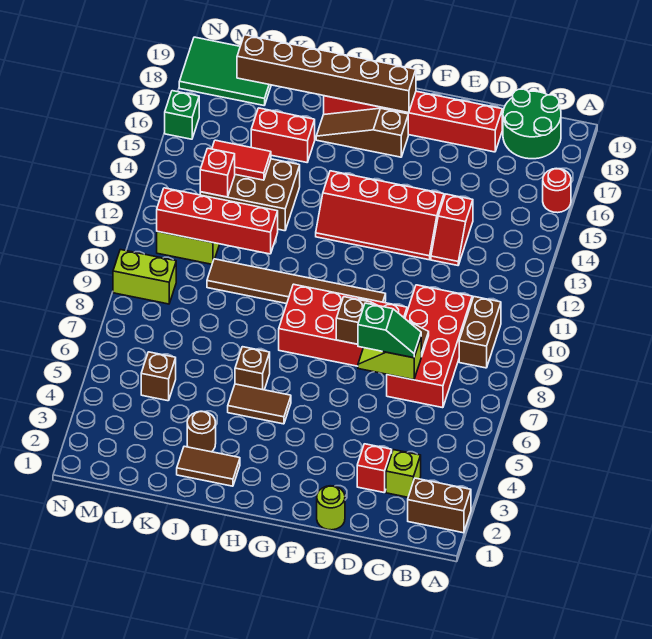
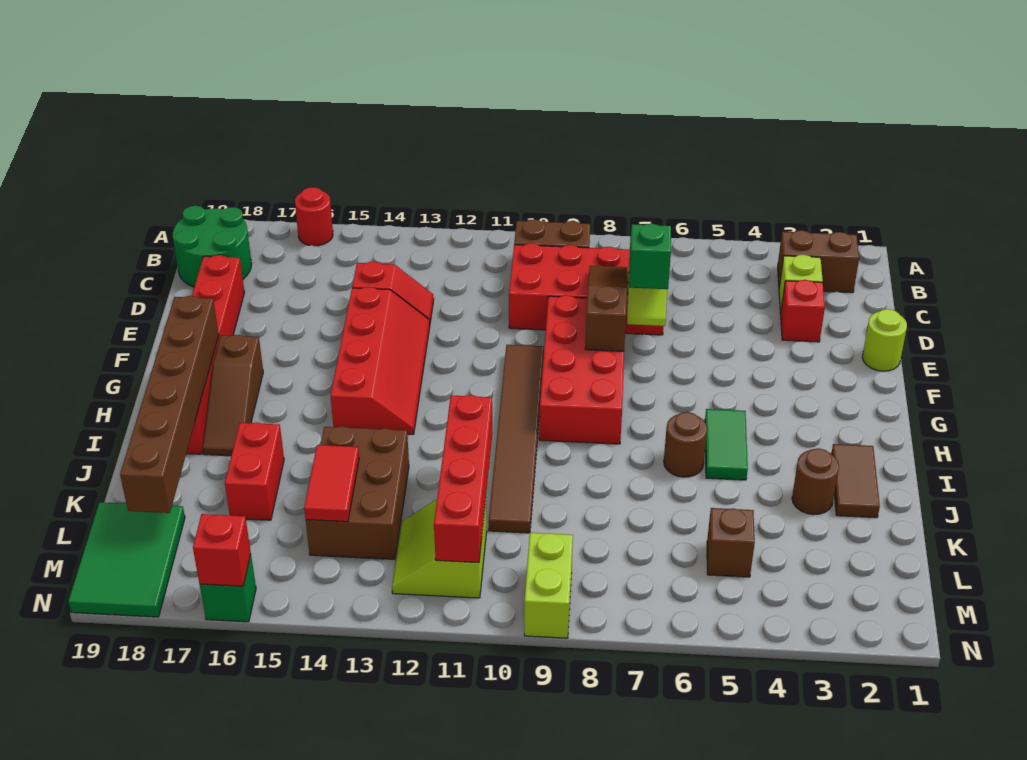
brown 1x2 brick [408,478,471,533] -> brown 1x2 brick turned to [778,230,859,293]
brown 1x2 tile [228,384,291,424] -> green 1x2 tile [705,409,748,480]
brown 1x1 brick [235,347,270,390] -> brown 1x1 round brick [664,412,707,477]
red 1x1 brick [200,148,235,197] -> red 1x1 brick moved to [193,514,251,586]

